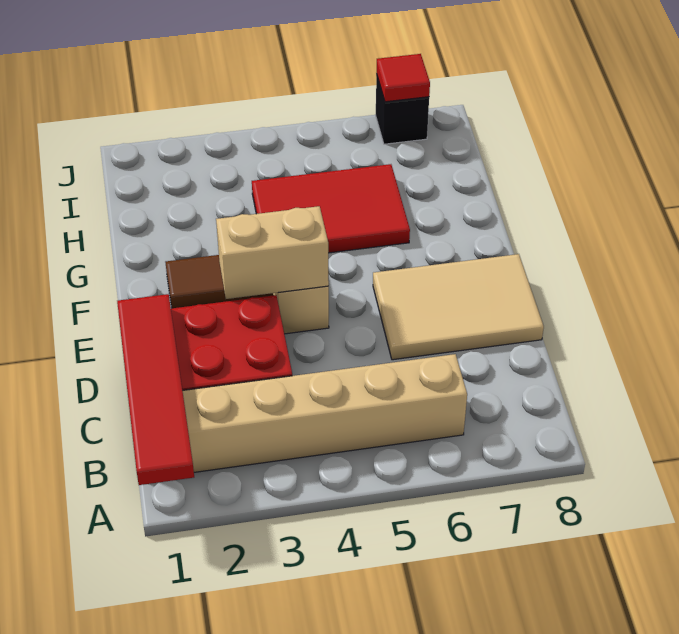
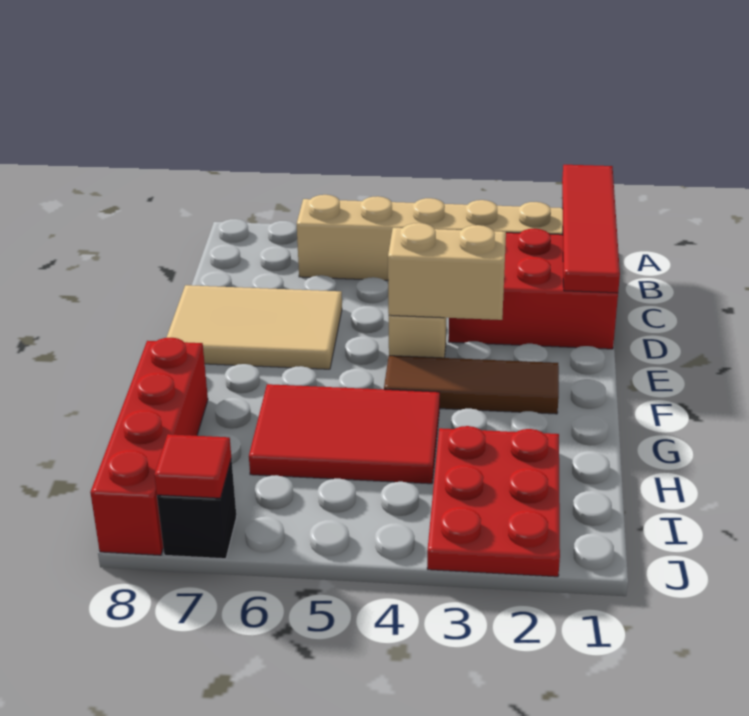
none -> red 1x4 brick [90,338,208,555]
none -> red 2x3 plate [427,426,560,577]

